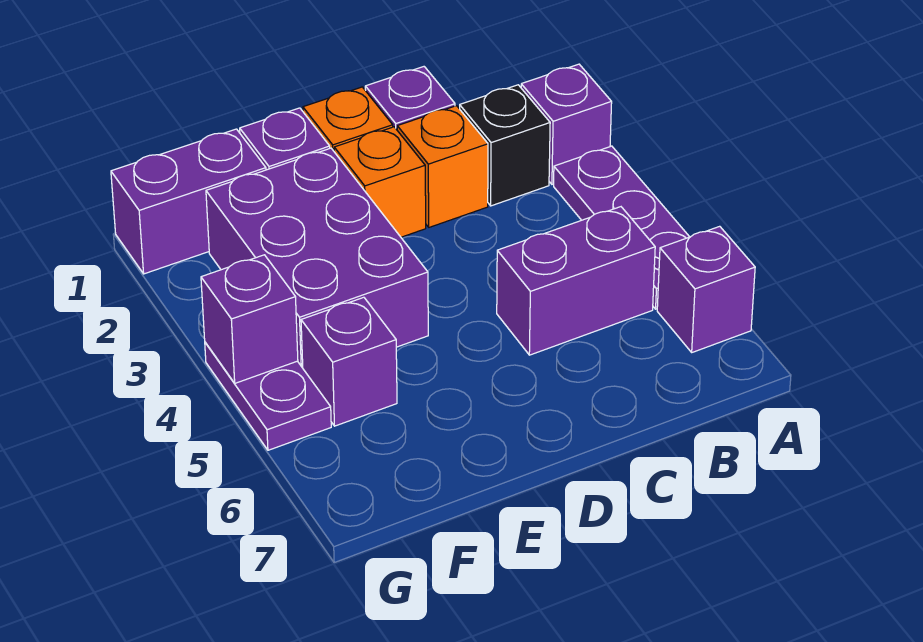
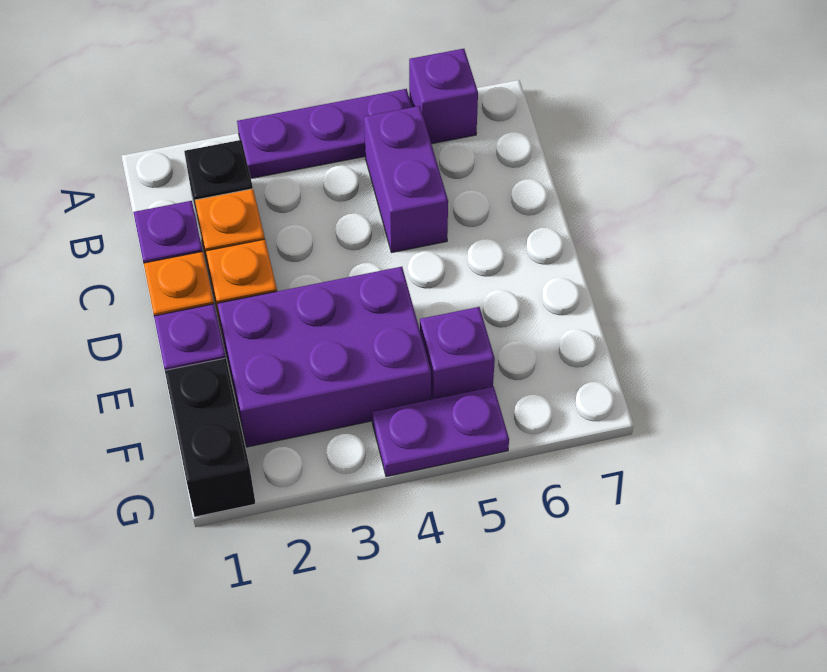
purple 1x1 brick [521,64,612,184] -> none
purple 1x2 brick [111,129,266,274] -> black 1x2 brick [165,358,256,517]
purple 1x1 brick [201,255,298,383] -> none

